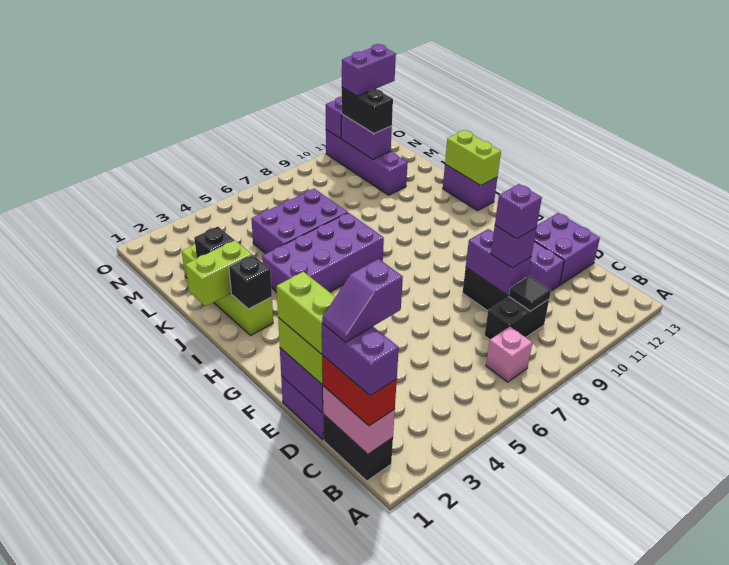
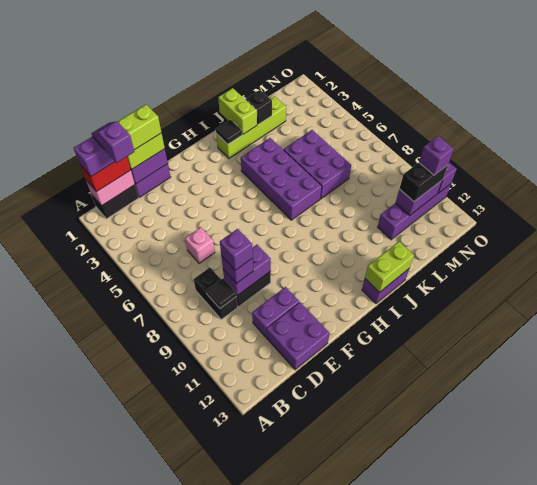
pink 1x1 brick [486,327,532,382] -> pink 1x1 brick moved to [185,227,215,264]
black 1x1 brick [229,255,272,309] -> black 1x1 tile [216,119,242,144]
purple 1x2 brick [342,44,396,96] -> purple 1x1 brick [419,136,454,175]

